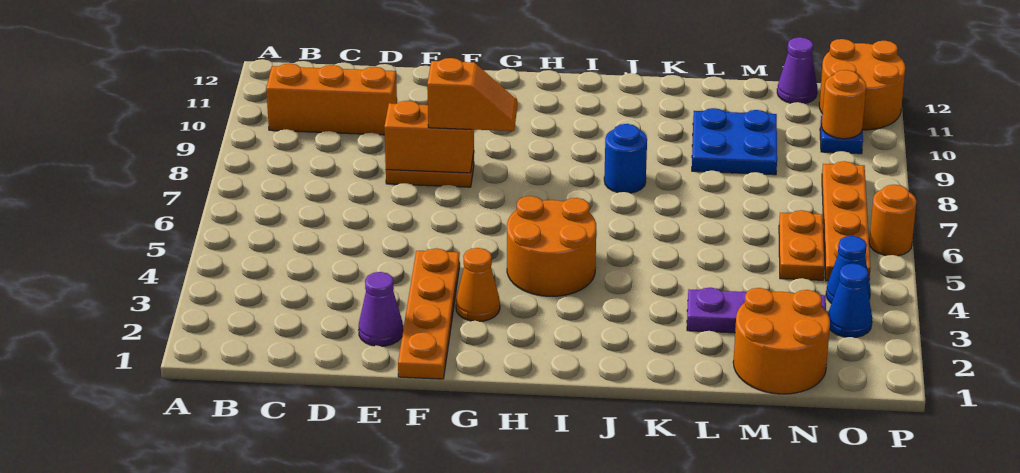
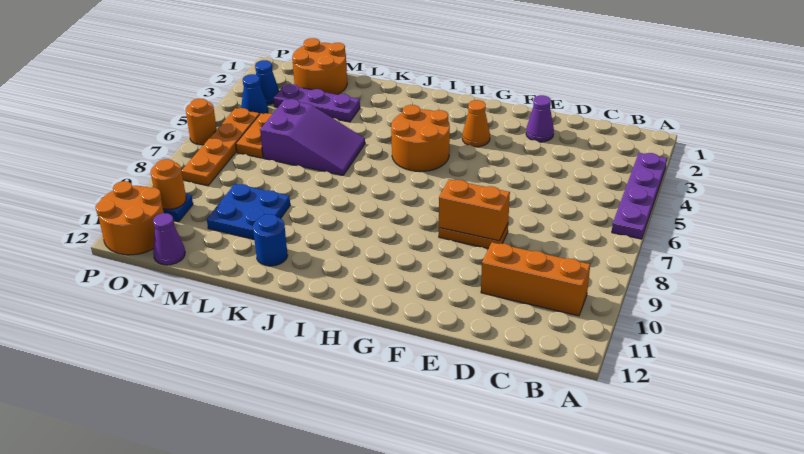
none -> purple 1x4 plate [612,153,667,239]
orange 1x4 plate [398,248,460,379] -> none
orange 1x2 slope [427,58,517,131] -> none
blue 1x1 round brick [604,124,647,193] -> blue 1x1 round brick moved to [253,214,288,266]
none -> purple 2x3 slope [260,99,365,175]

